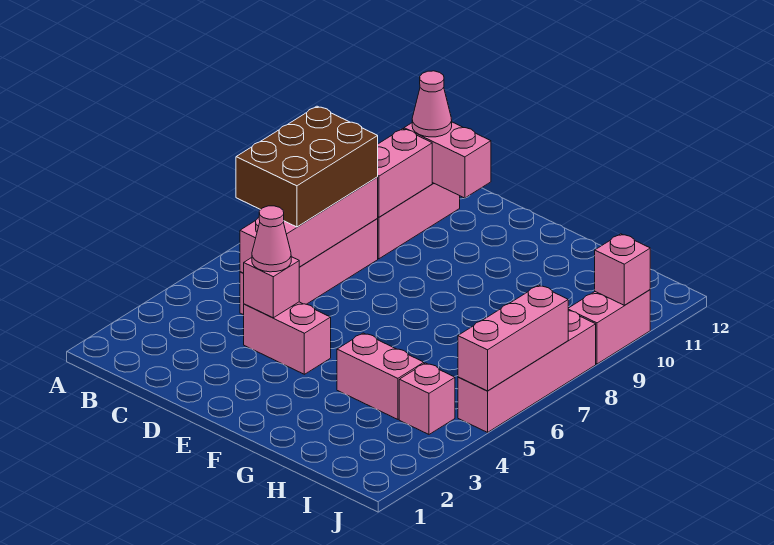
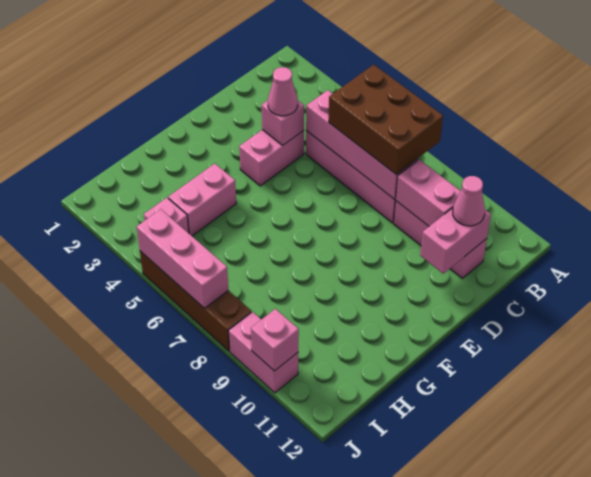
pink 1x4 brick [458,311,596,432] -> brown 1x4 brick [140,251,251,351]

